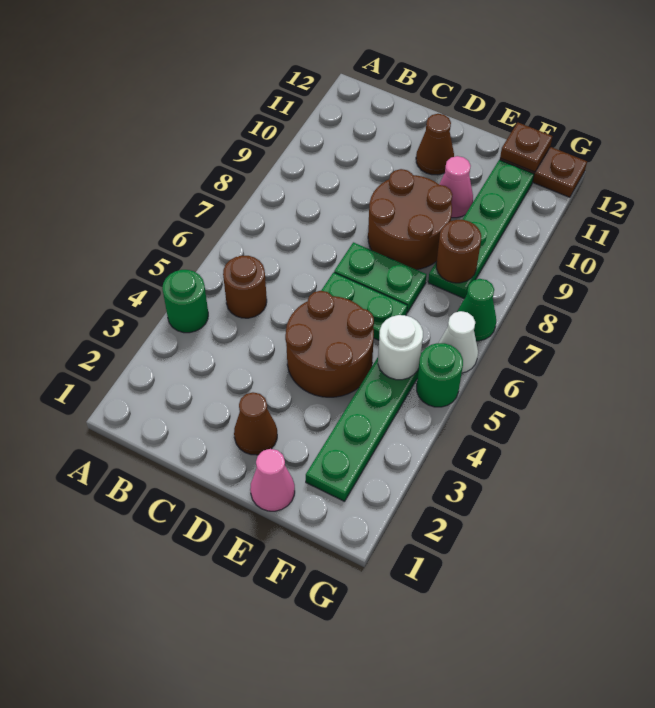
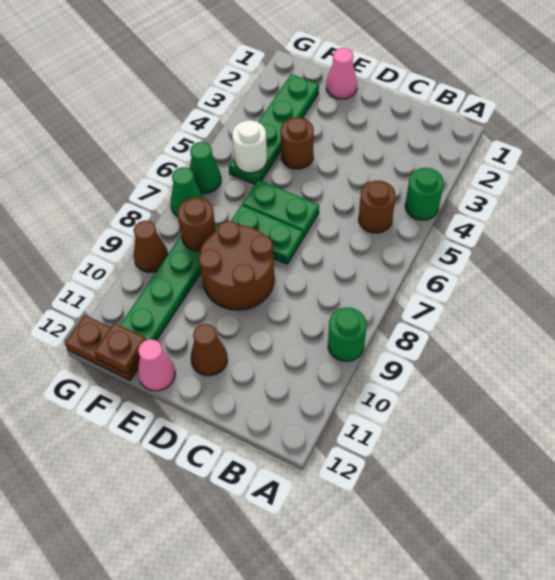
brown 1x1 cone [234,392,277,455] -> brown 1x1 cone moved to [133,221,168,272]
brown 2x2 round brick [285,291,374,397] -> brown 1x1 round brick [281,117,314,169]
pink 1x1 cone [439,156,473,218] -> pink 1x1 cone moved to [138,339,175,391]
green 1x1 round brick [417,343,463,407] -> green 1x1 round brick moved to [328,308,367,361]
white 1x1 cone [439,311,478,373] -> green 1x1 cone [189,142,221,193]

